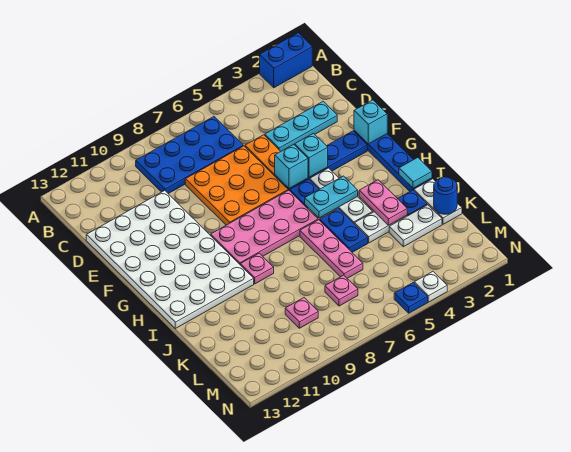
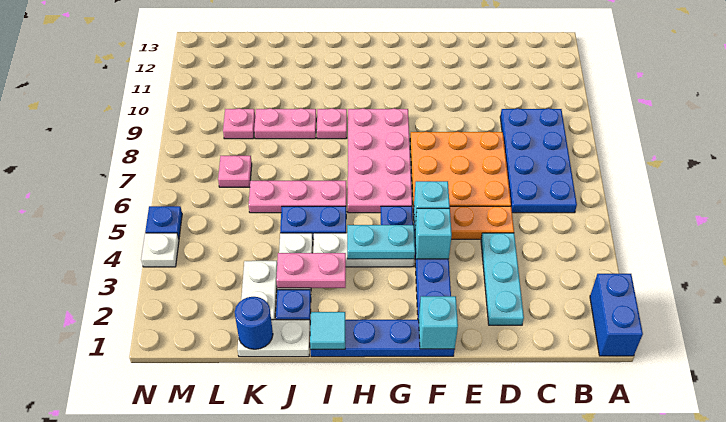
white 4x6 plate [86,191,254,329] -> none
cyan 1x2 plate [305,176,358,218] -> cyan 1x2 plate turned to [347,225,415,259]
none -> pink 1x2 plate [254,108,316,139]

